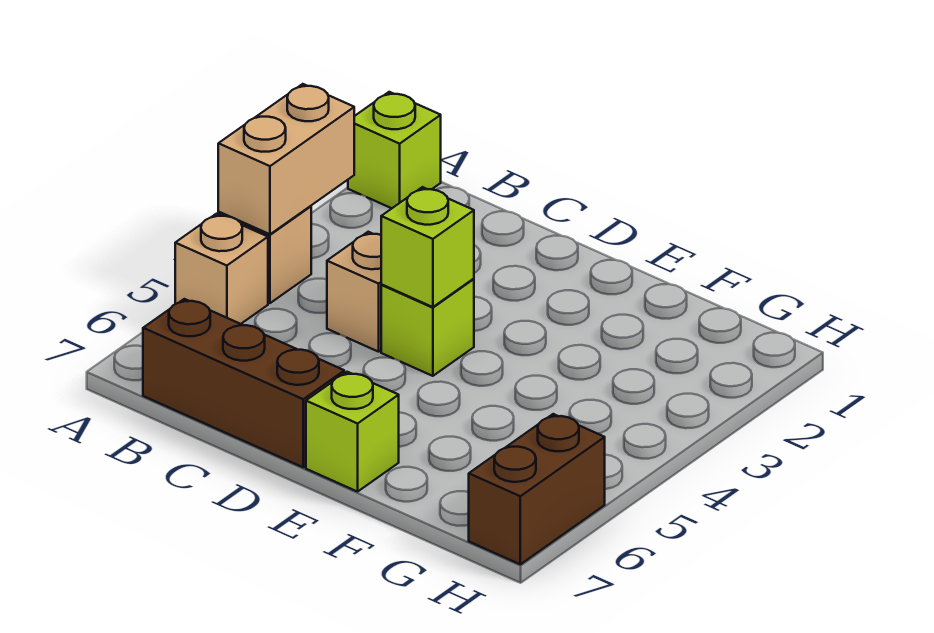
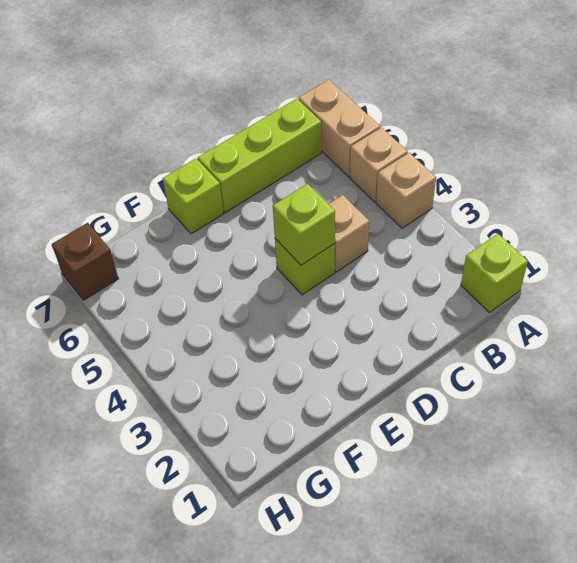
tan 1x2 brick [218,84,354,234] -> tan 1x2 brick moved to [299,80,380,177]
brown 1x3 brick [143,299,344,467] -> lime 1x3 brick [198,99,321,213]
brown 1x2 brick [469,414,605,564] -> brown 1x1 brick [52,223,118,300]

